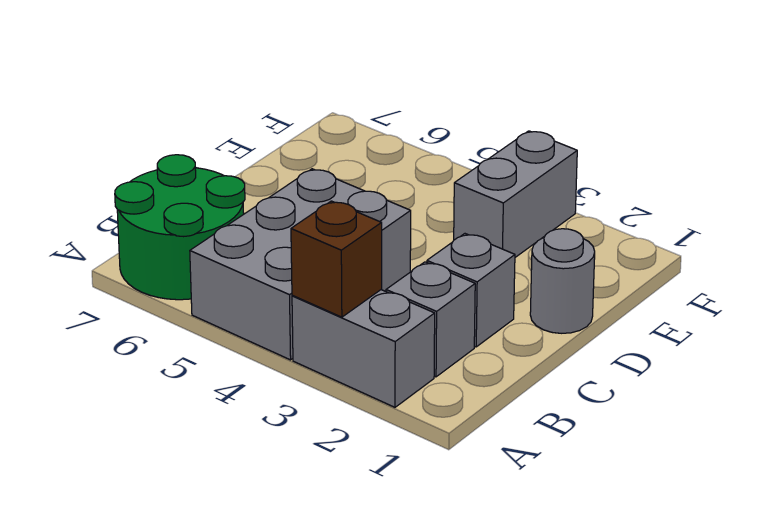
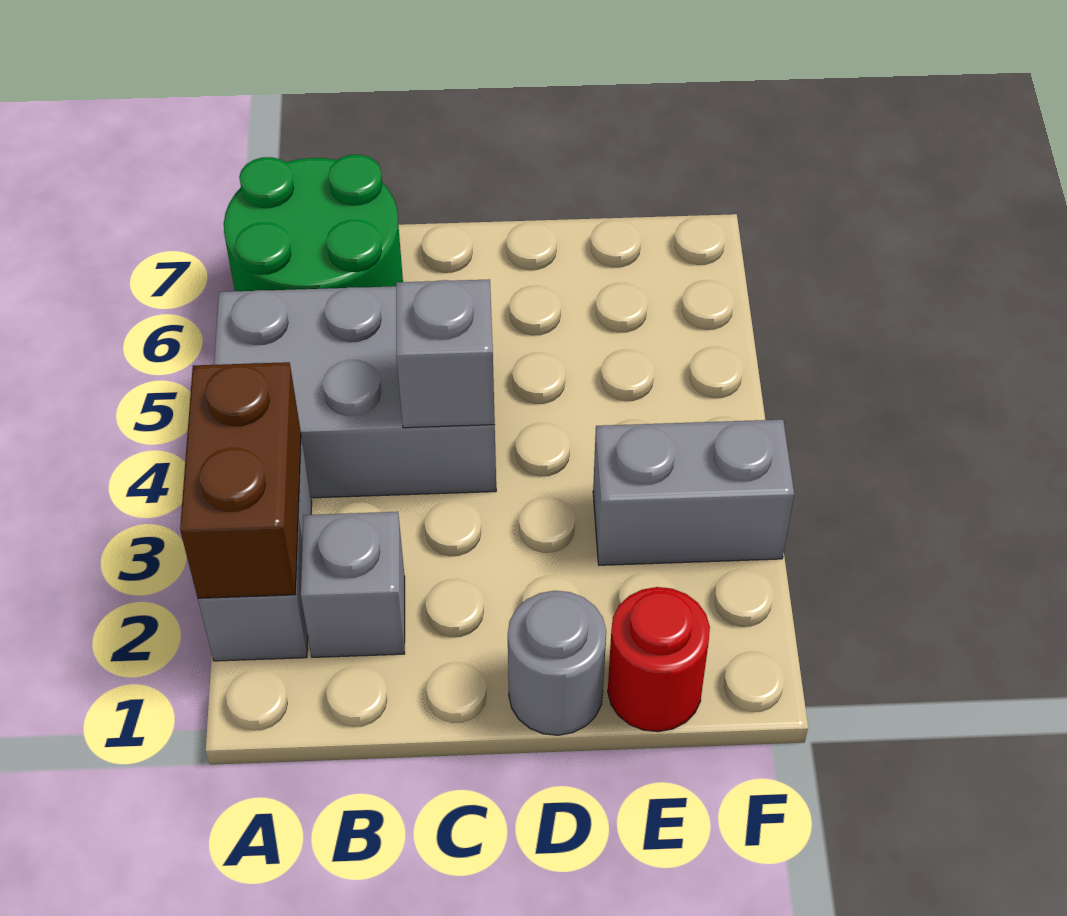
brown 1x1 brick [291,201,382,317] -> brown 1x2 brick [180,362,301,598]
grey 1x1 brick [427,234,515,347] -> grey 1x1 brick moved to [396,279,495,428]
none -> red 1x1 round brick [608,587,710,732]

